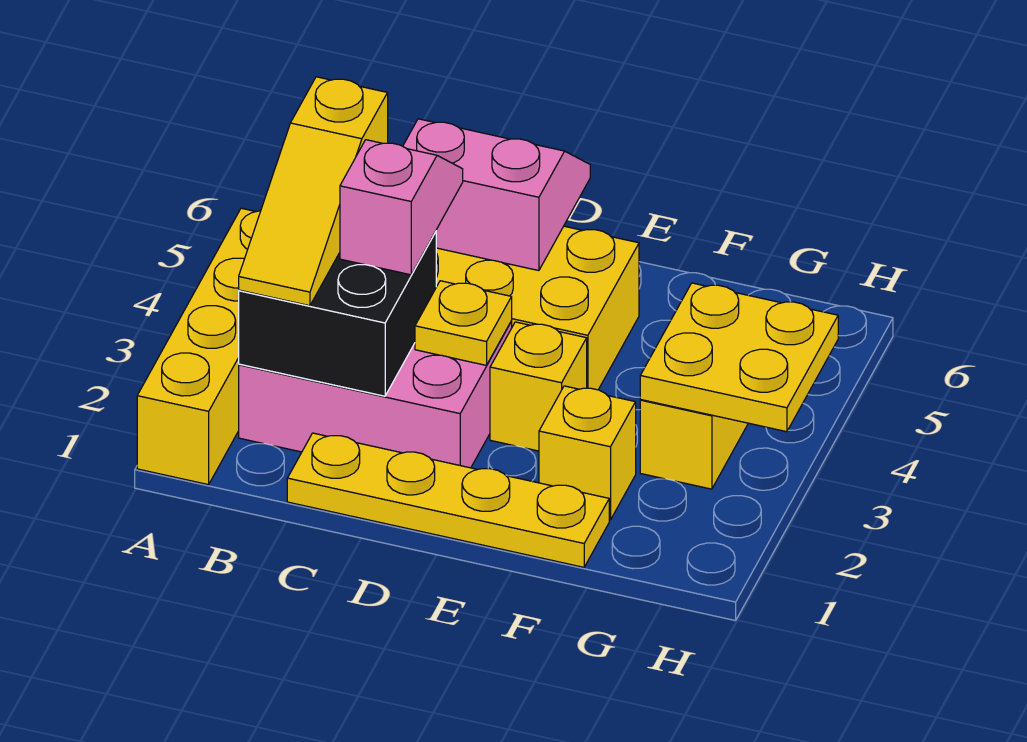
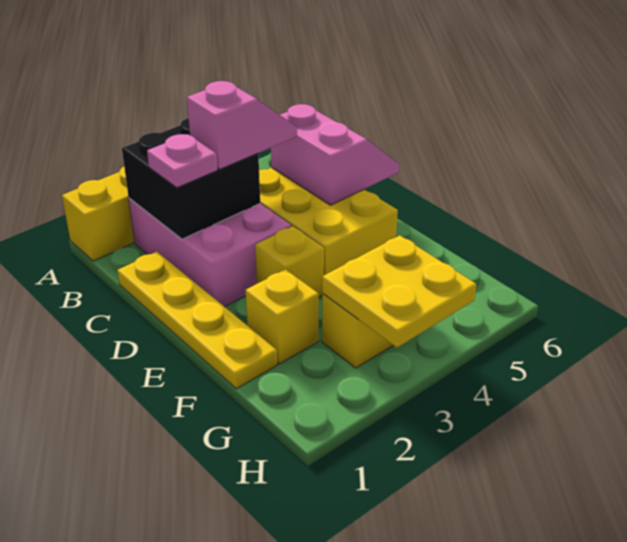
yellow 1x3 slope [239,77,388,306] -> none
none -> pink 1x1 plate [147,134,218,188]
yellow 1x1 plate [415,281,512,365] -> none

